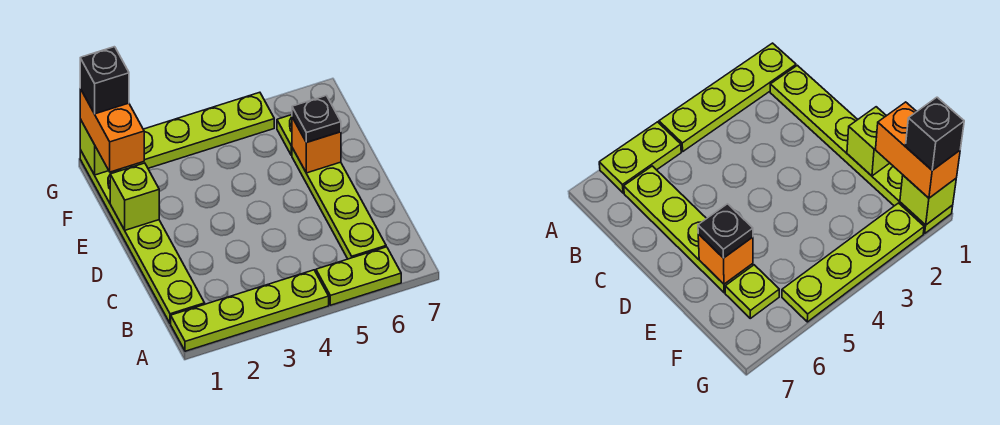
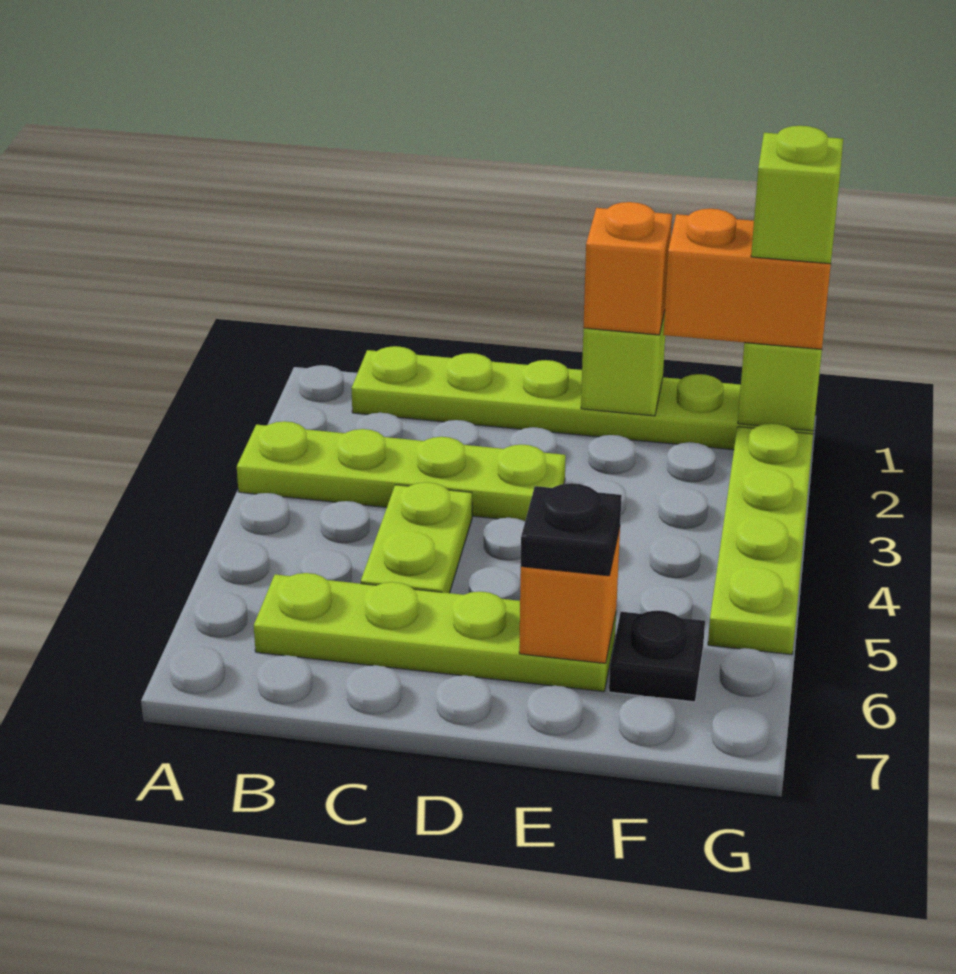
lime 1x4 plate [171,270,329,351] -> lime 1x4 plate turned to [237,421,566,521]
lime 1x2 plate [316,247,401,305] -> lime 1x2 plate moved to [361,482,472,593]
none -> orange 1x1 brick [583,202,672,335]
lime 1x1 plate [277,115,292,155] -> black 1x1 plate [609,610,705,702]
black 1x1 brick [80,47,129,114] -> lime 1x1 brick [751,126,843,264]

